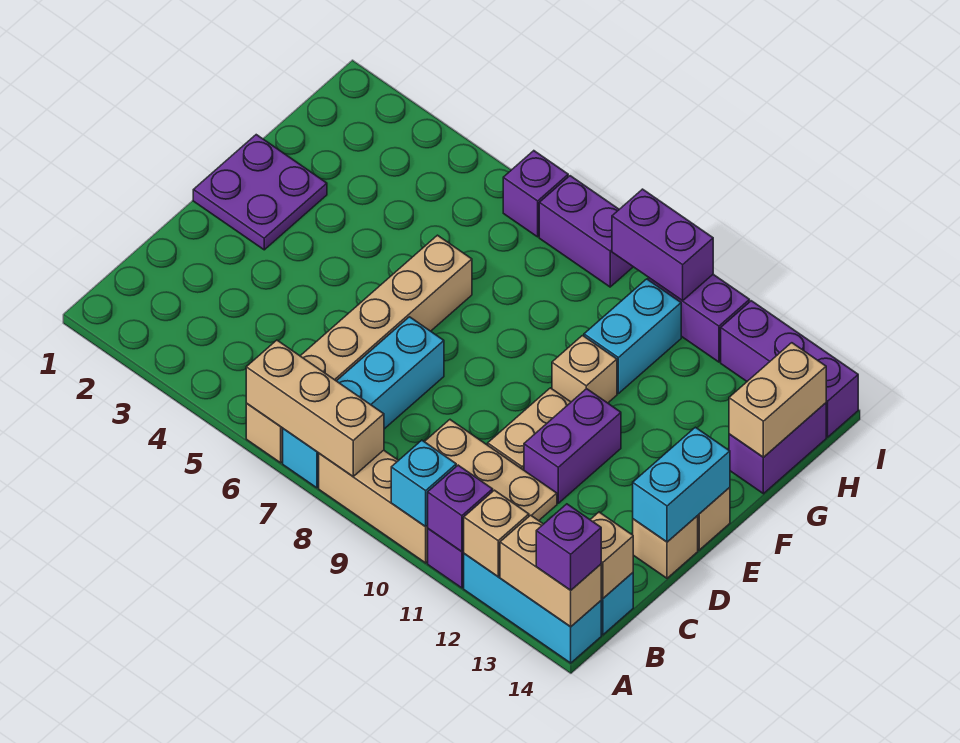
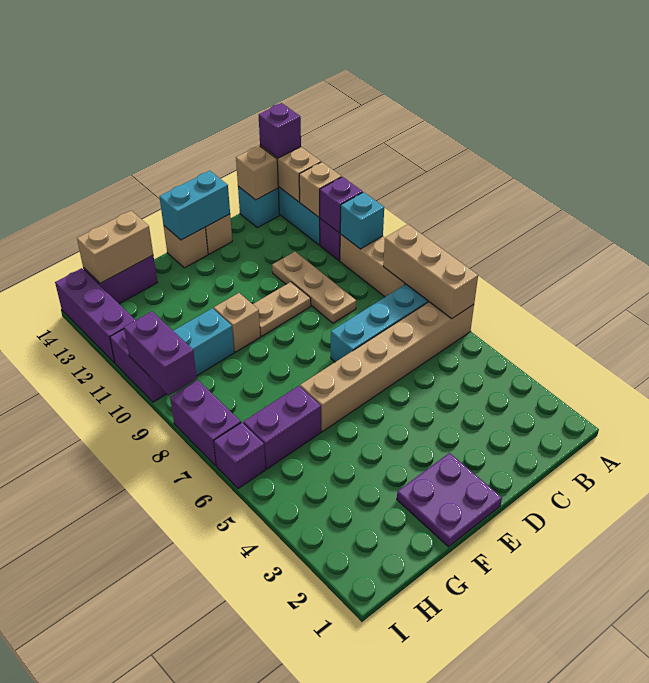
purple 1x2 brick [524,389,621,503] -> purple 1x2 brick moved to [243,386,321,469]

